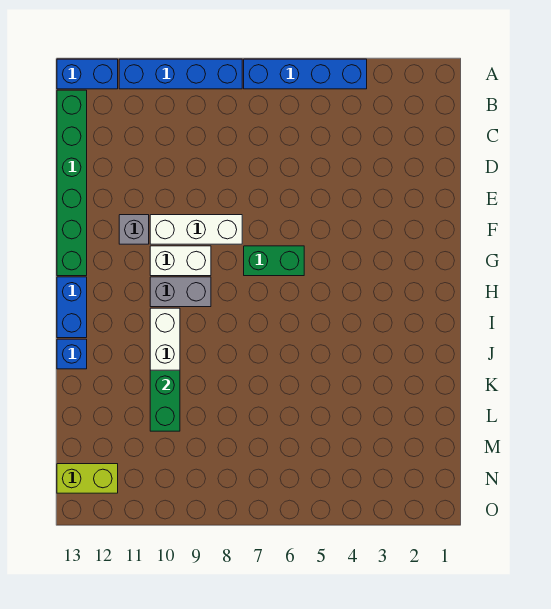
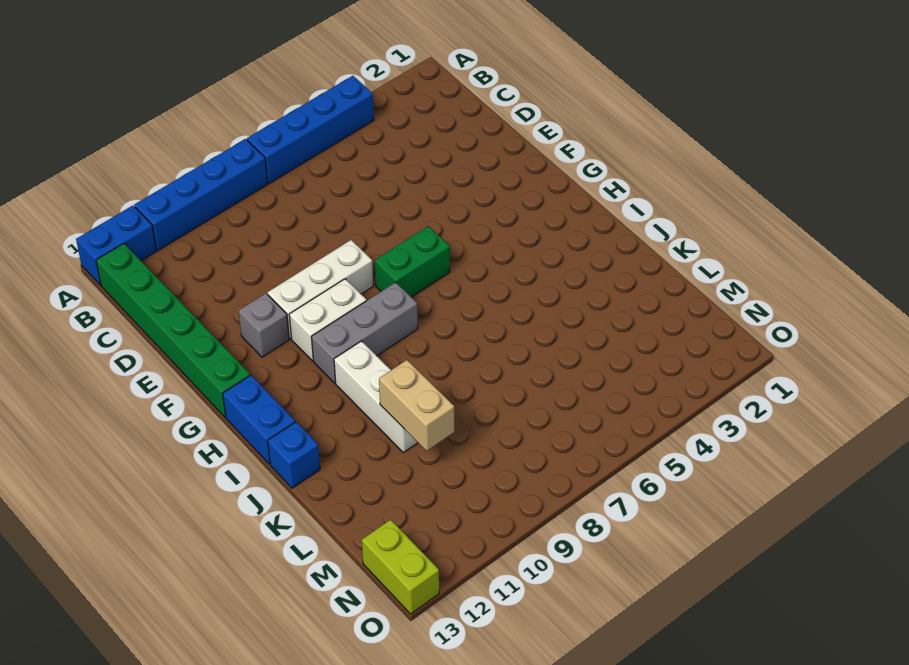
grey 1x2 brick [150,277,211,307] -> grey 1x3 brick [312,282,418,383]
green 1x2 brick [150,370,180,431] -> tan 1x2 brick [379,360,454,451]
lime 1x2 brick [57,464,118,493] -> lime 1x2 brick turned to [362,520,439,614]

